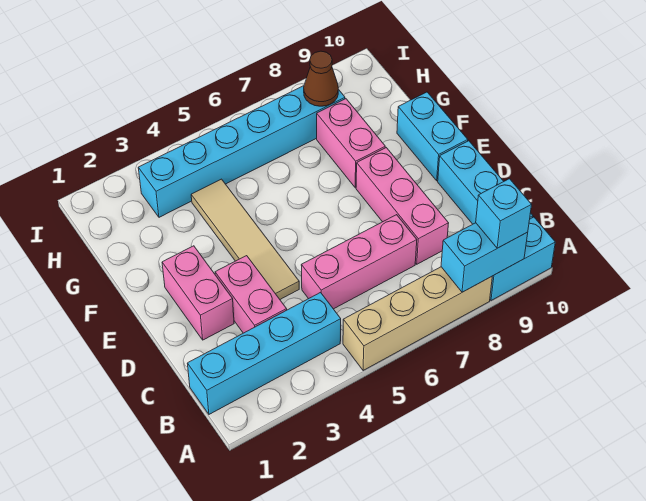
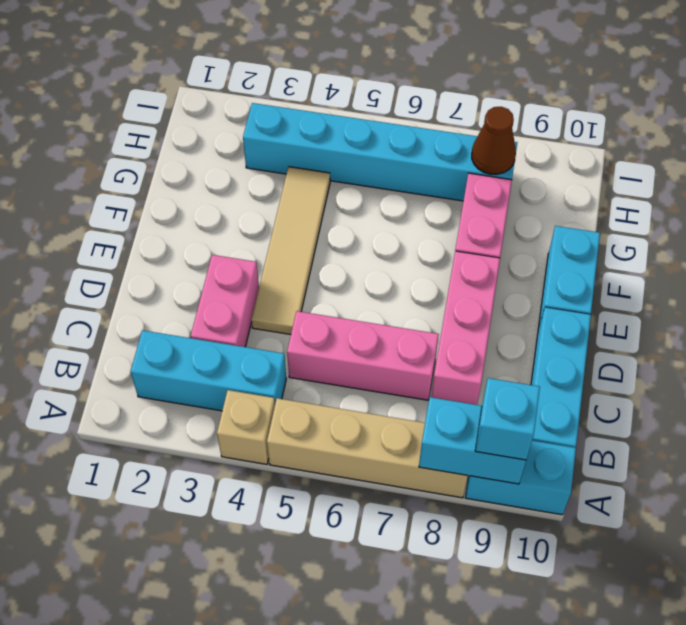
none -> tan 1x1 brick [217,390,275,464]
cyan 1x4 brick [187,293,341,414] -> cyan 1x3 brick [131,330,286,411]
pink 1x2 brick [162,246,234,340] -> none

